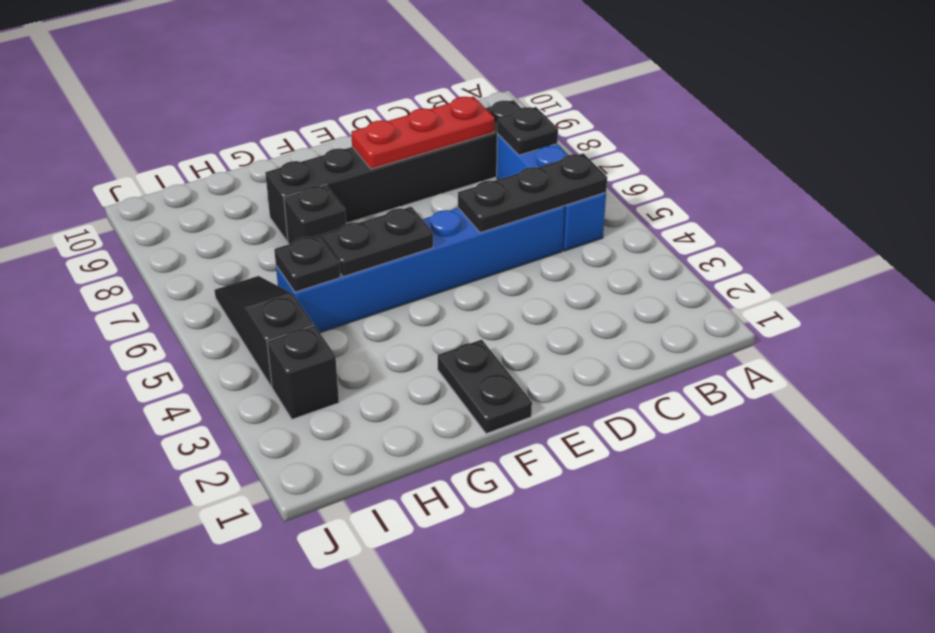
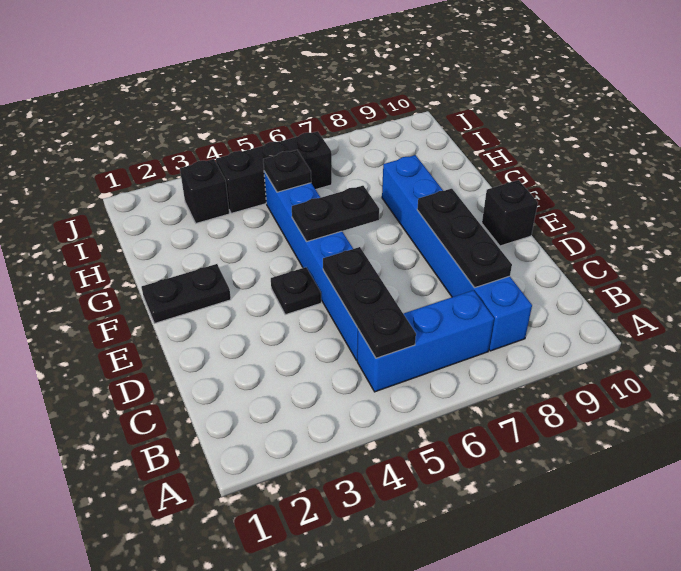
black 1x1 plate [497,107,558,155] -> black 1x1 plate moved to [271,267,321,315]
black 1x6 brick [265,100,521,241] -> blue 1x6 brick [382,155,532,351]
red 1x3 plate [351,96,495,169] -> black 1x3 plate [417,189,512,288]
black 1x2 plate [322,207,433,277] -> black 1x2 plate turned to [292,186,379,242]
black 1x1 brick [284,185,346,244] -> black 1x1 brick moved to [482,180,538,246]
black 1x3 slope [214,276,314,387] -> black 1x3 brick [216,131,332,213]

